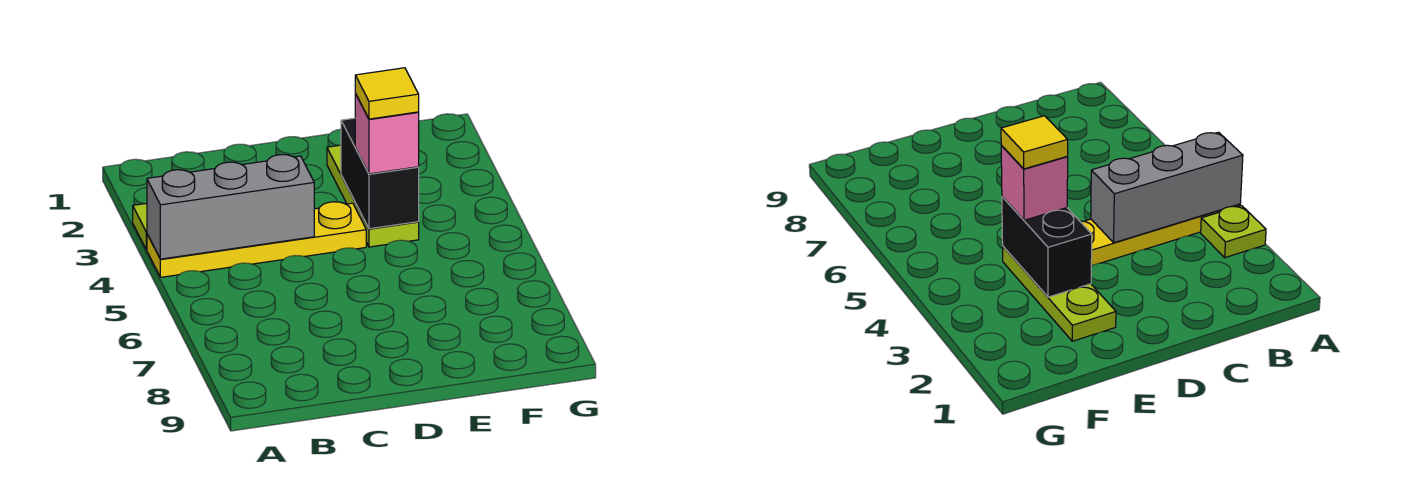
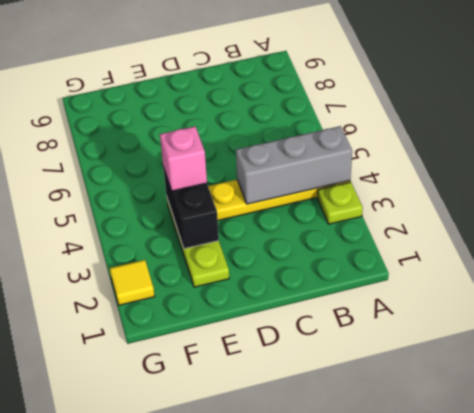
yellow 1x1 tile [355,68,419,119] -> yellow 1x1 tile moved to [109,260,155,305]

